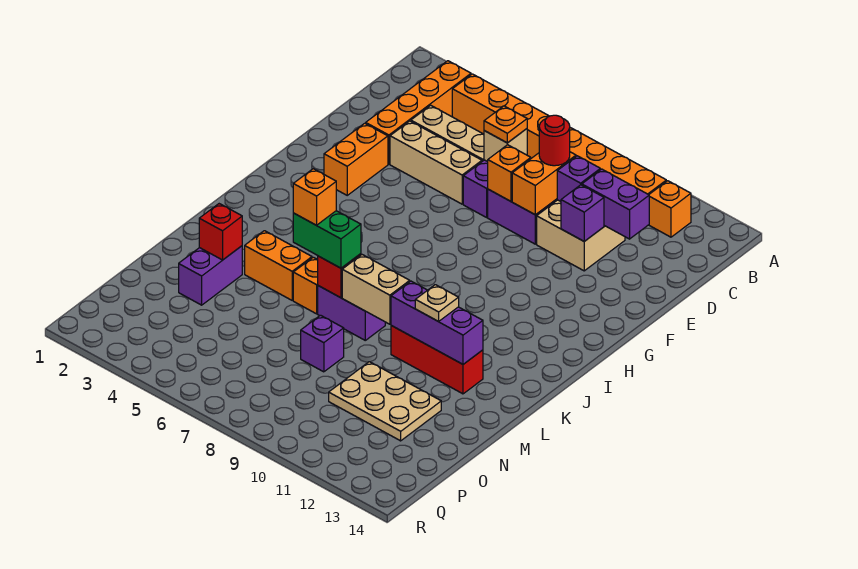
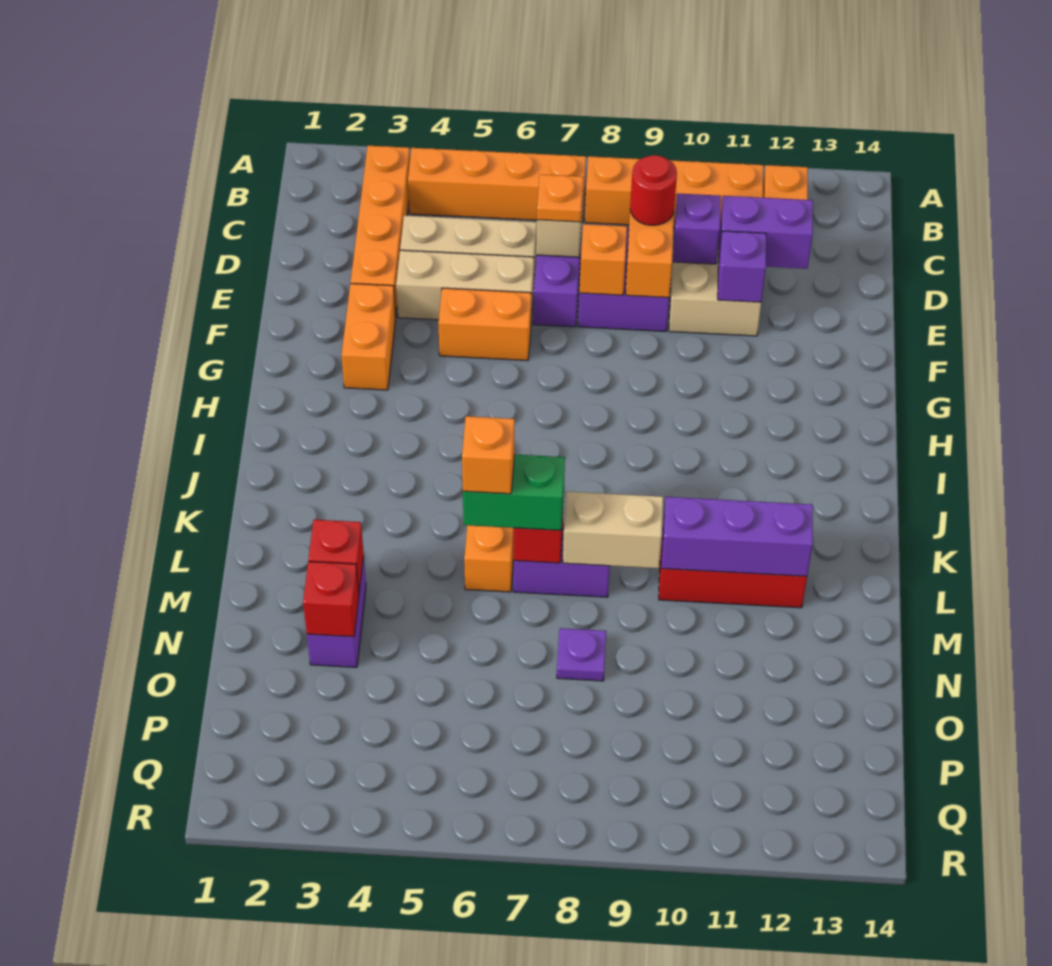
orange 1x2 brick [245,231,312,300] -> orange 1x2 brick moved to [438,288,531,360]
tan 1x1 plate [415,285,459,322] -> none
none -> red 1x1 brick [303,562,359,637]
purple 1x1 brick [301,315,344,372] -> purple 1x1 plate [557,628,606,681]
tan 2x3 plate [329,362,441,441] -> none

